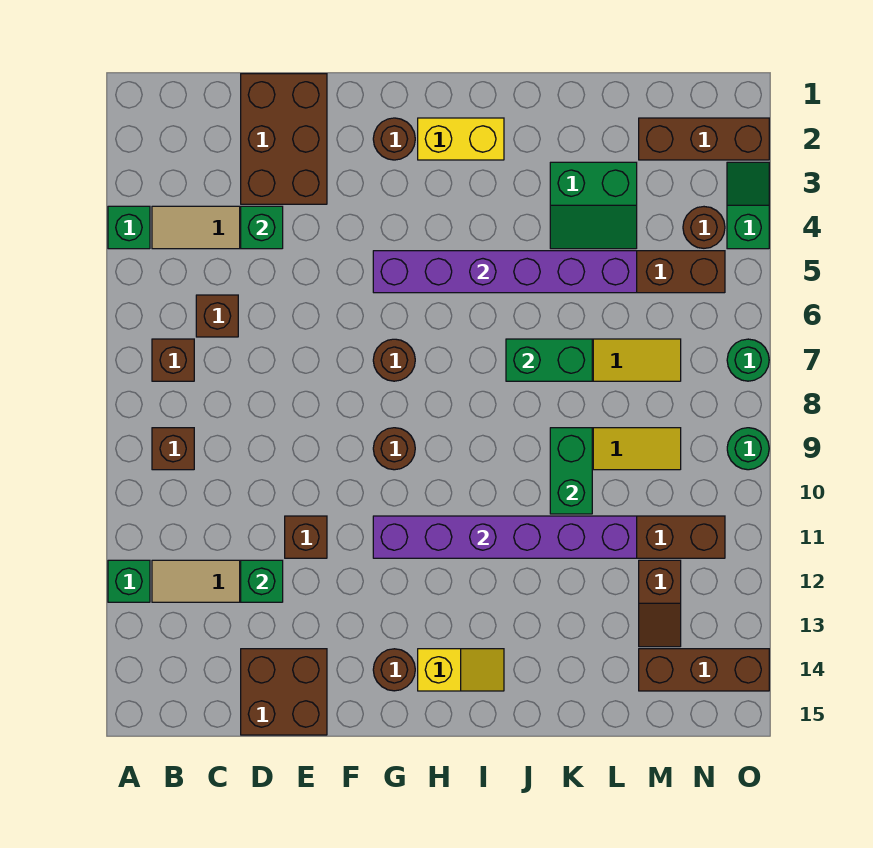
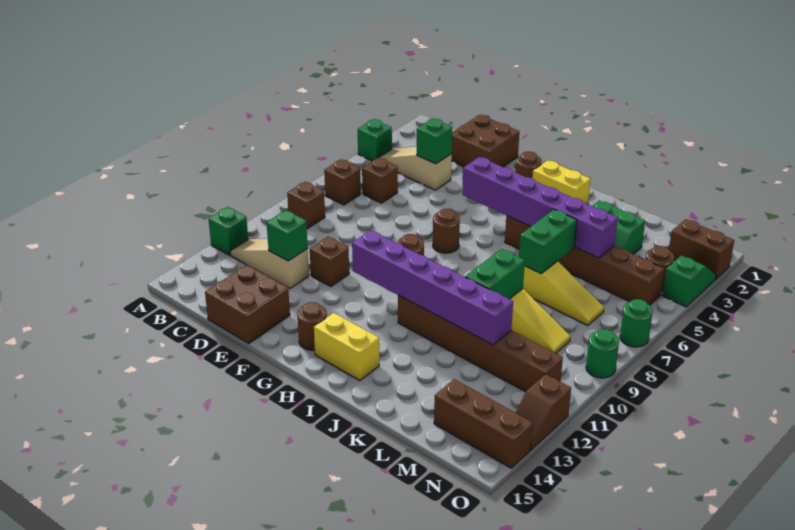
brown 2x3 brick [241,74,327,204] -> brown 2x2 brick [451,115,519,167]
yellow 1x2 slope [418,649,504,691] -> yellow 1x2 brick [314,313,379,381]
green 1x2 brick [506,339,592,381] -> green 1x2 brick turned to [519,210,577,274]
brown 1x3 brick [639,118,769,160] -> brown 1x2 brick [669,219,734,280]
brown 1x2 slope [639,560,681,647] -> brown 1x2 slope moved to [516,374,571,450]

